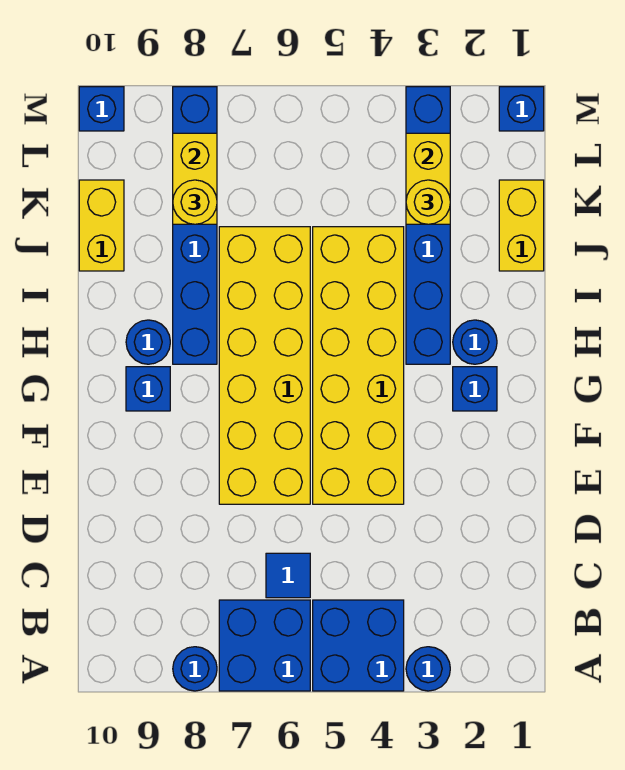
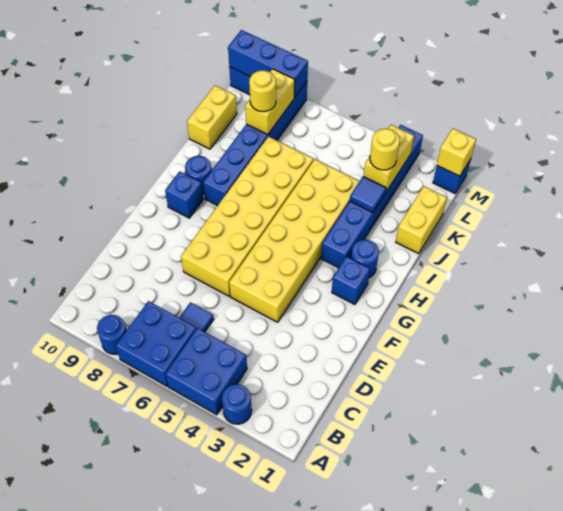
none -> blue 1x1 tile [350,176,386,213]
none -> yellow 1x1 brick [437,128,476,176]
none -> blue 1x3 brick [228,30,308,97]

